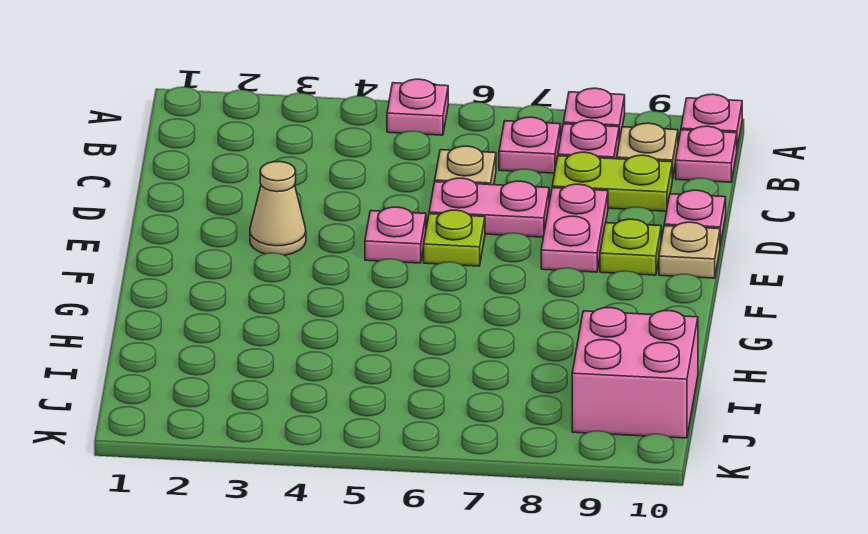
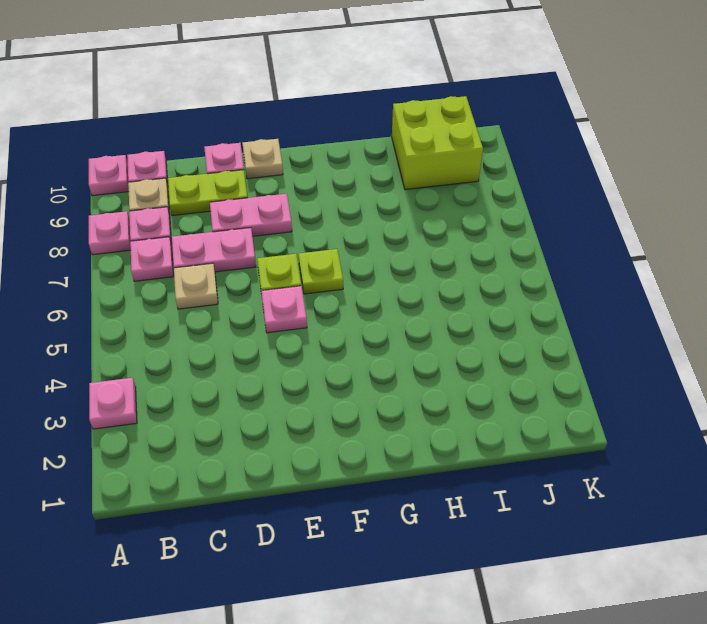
pink 1x1 plate [387,79,448,135] -> pink 1x1 plate moved to [89,378,137,429]
lime 1x2 plate [552,152,672,211] -> lime 1x2 plate turned to [168,170,247,216]
pink 1x2 plate [429,178,549,237] -> pink 1x2 plate turned to [172,228,256,272]
tan 1x1 cone [250,162,306,255] -> none
lime 1x1 plate [600,219,661,275] -> lime 1x1 plate moved to [298,249,343,294]
pink 2x2 brick [572,308,698,438] -> lime 2x2 brick [392,96,483,190]

